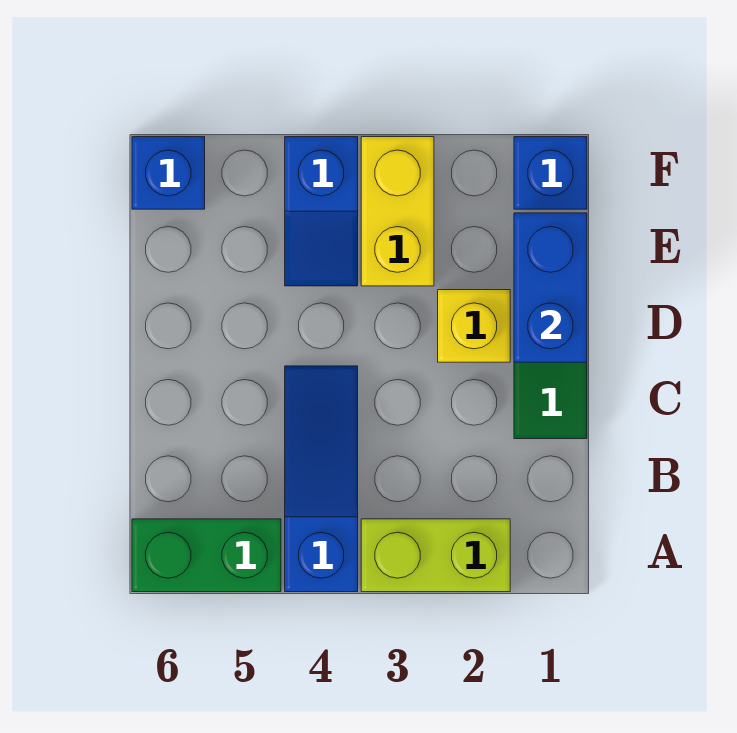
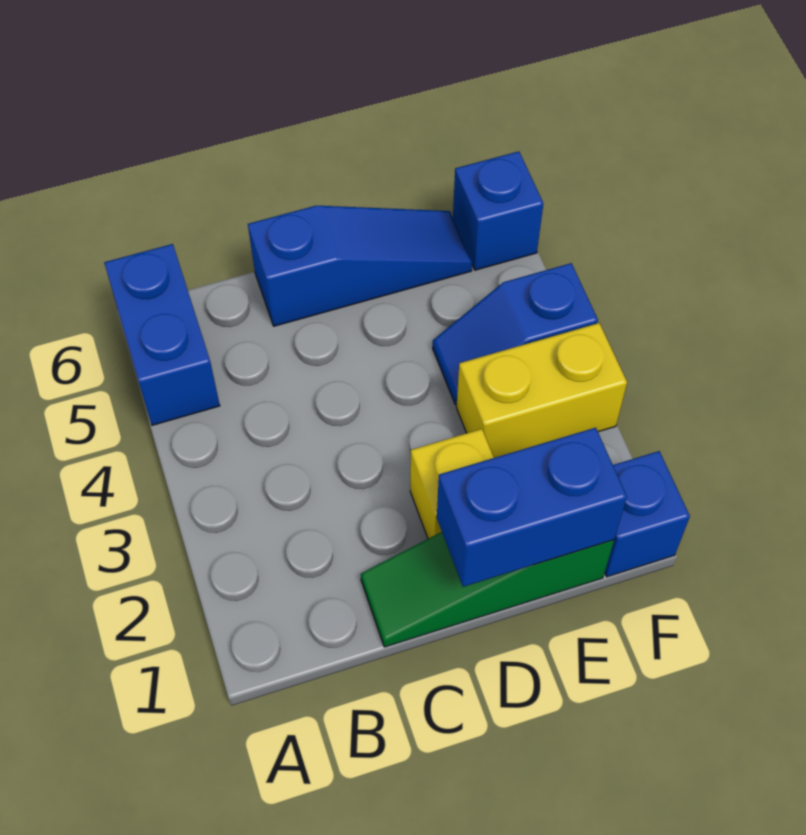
lime 1x2 brick [361,519,510,592] -> none
blue 1x3 slope [285,366,358,592] -> blue 1x3 slope moved to [248,206,472,326]
green 1x2 brick [132,519,281,592] -> blue 1x2 brick [104,244,220,425]

